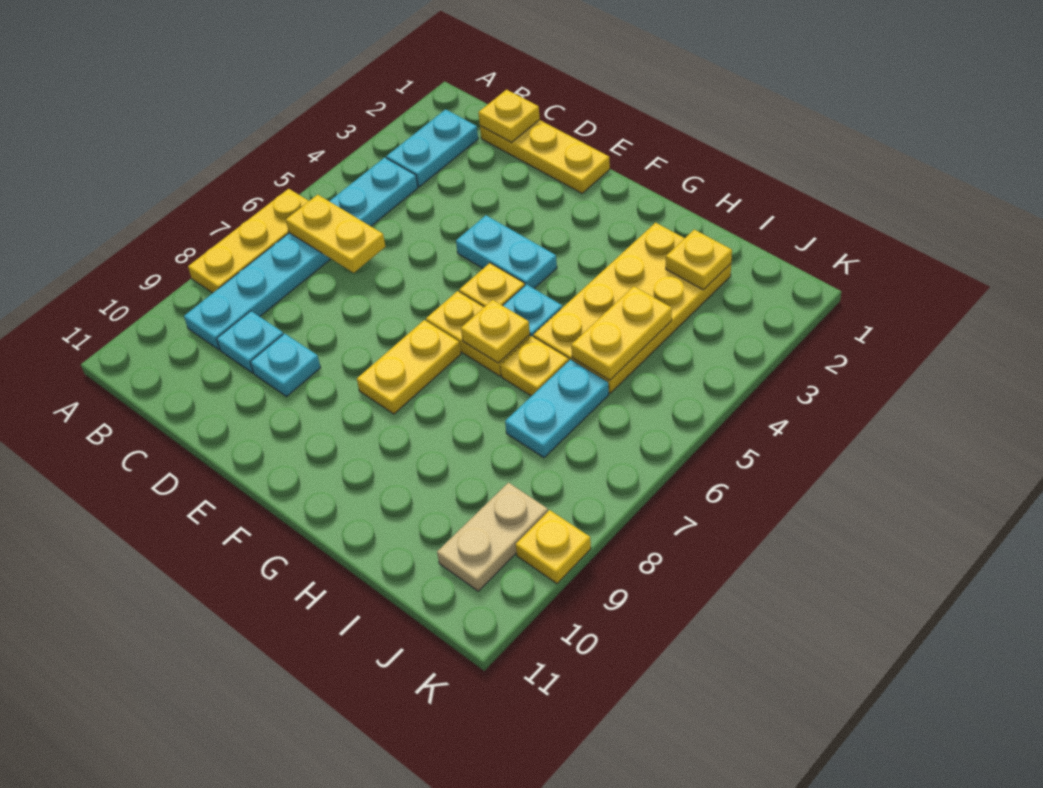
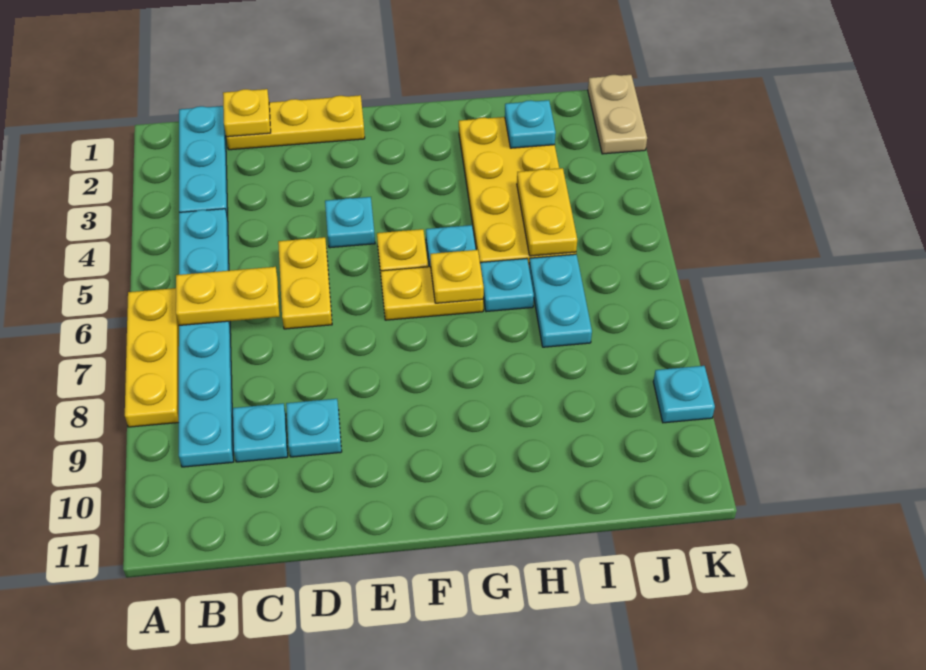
cyan 1x2 plate [386,109,478,187] -> cyan 1x3 plate [179,106,228,219]
cyan 1x2 plate [456,215,557,288] -> cyan 1x1 plate [325,197,375,248]
yellow 1x2 plate [357,320,461,414] -> yellow 1x2 plate moved to [278,237,332,329]
yellow 1x1 plate [500,336,569,396] -> cyan 1x1 plate [480,258,534,312]
yellow 1x1 plate [666,230,732,290] -> cyan 1x1 plate [505,100,556,148]
tan 1x2 plate [437,483,548,591] -> tan 1x2 plate moved to [588,75,647,154]
yellow 1x1 plate [516,510,591,584] -> cyan 1x1 plate [653,366,715,423]

